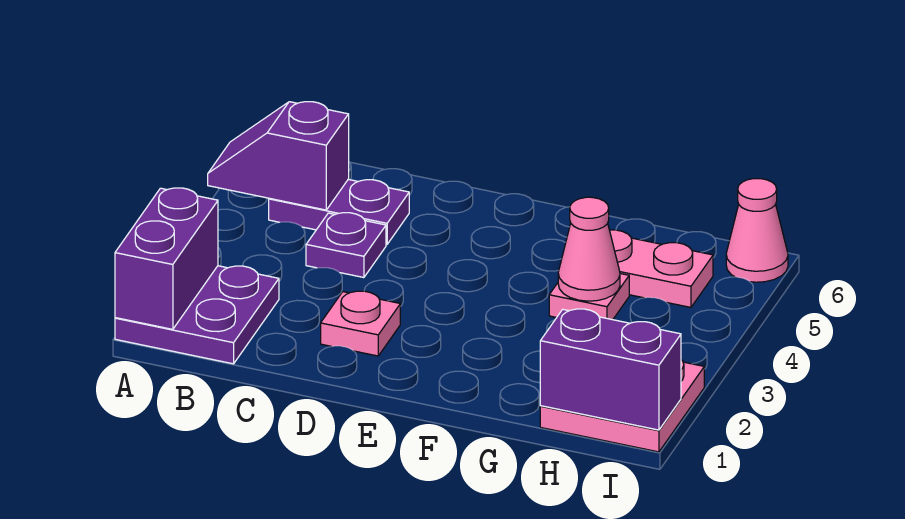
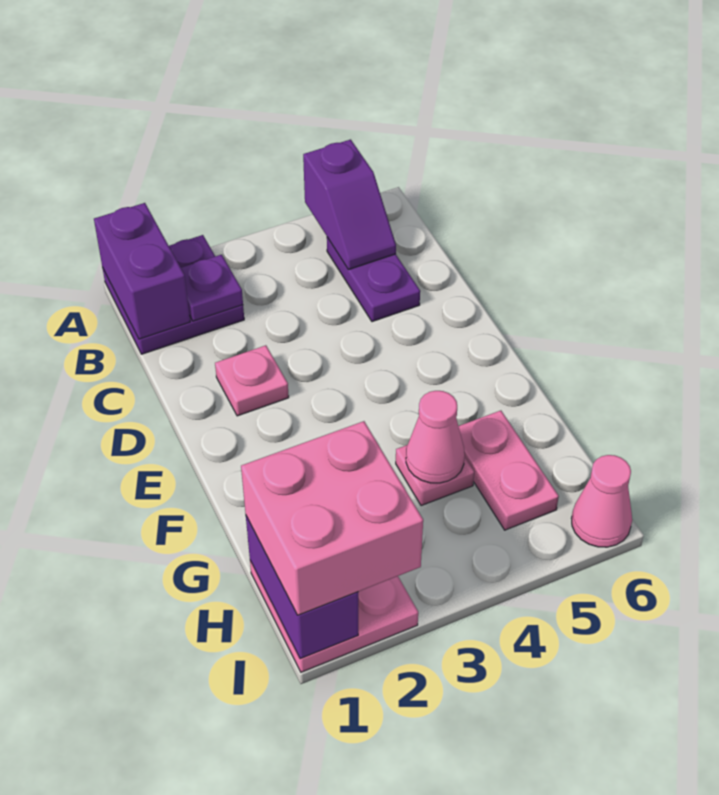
purple 1x2 brick [115,188,218,329] -> purple 1x2 brick turned to [94,203,190,339]
purple 1x2 slope [208,102,349,210] -> purple 1x2 slope turned to [303,139,396,270]
purple 1x1 plate [306,213,386,278] -> purple 1x1 plate moved to [181,255,243,321]
none -> pink 2x2 brick [241,421,423,615]

